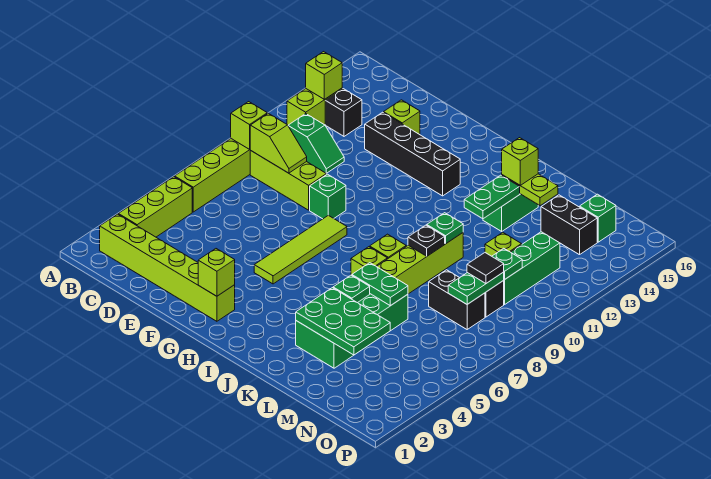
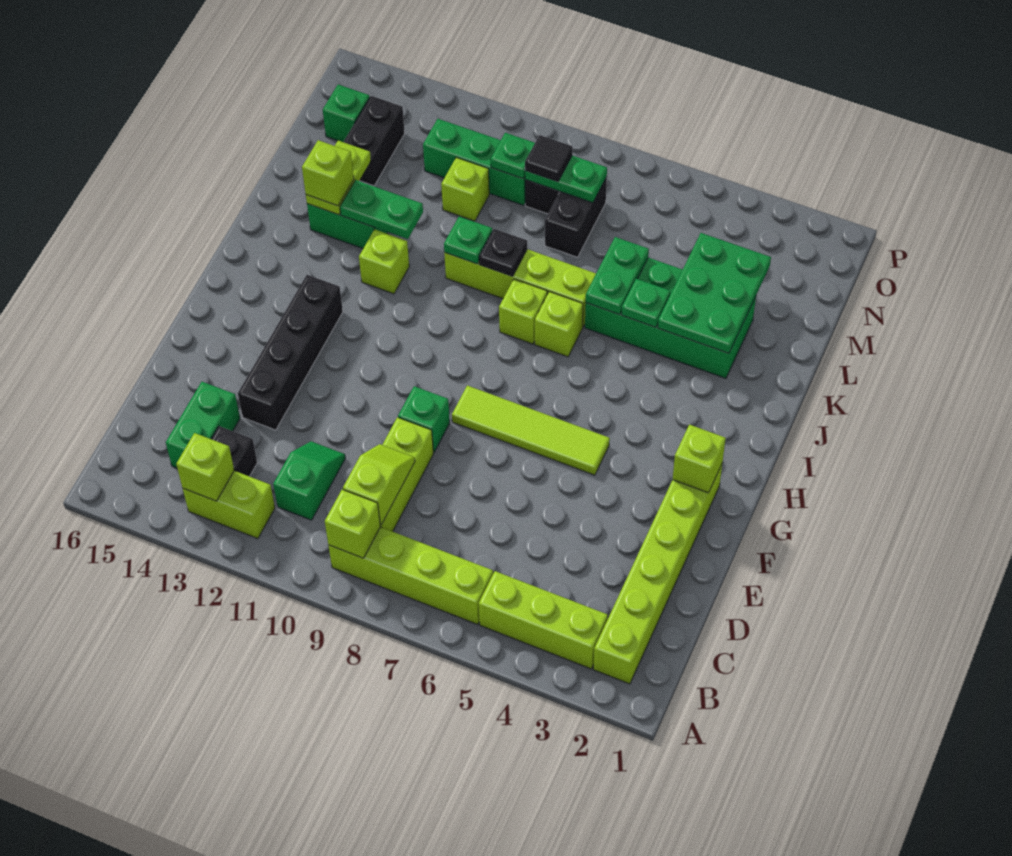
none -> green 1x2 brick [166,382,240,468]
lime 1x1 brick [384,100,420,135] -> lime 1x1 brick moved to [359,229,409,294]

